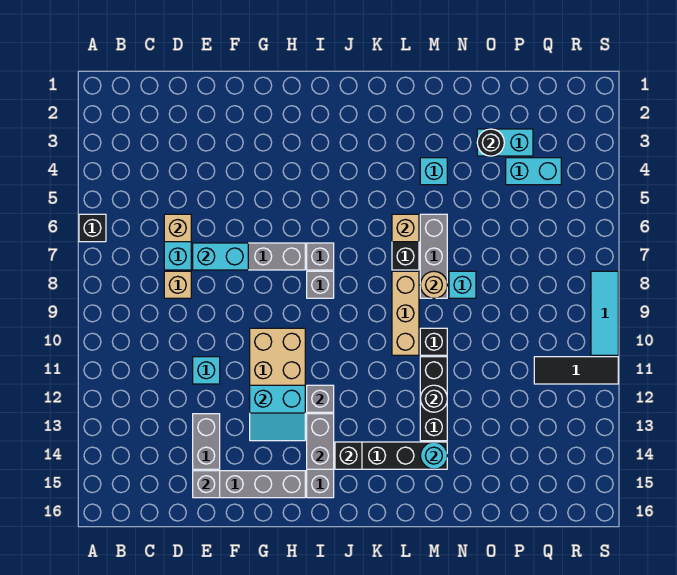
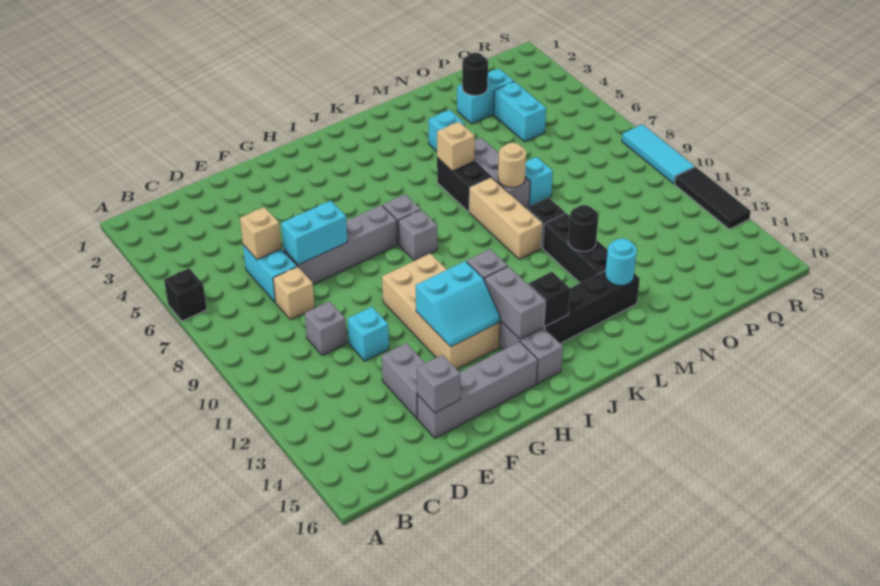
none -> grey 1x1 brick [305,301,347,356]
cyan 1x2 brick [506,158,561,185] -> cyan 1x2 brick turned to [494,82,546,142]
black 1x3 tile [534,357,618,384] -> black 1x3 tile turned to [675,167,751,229]

